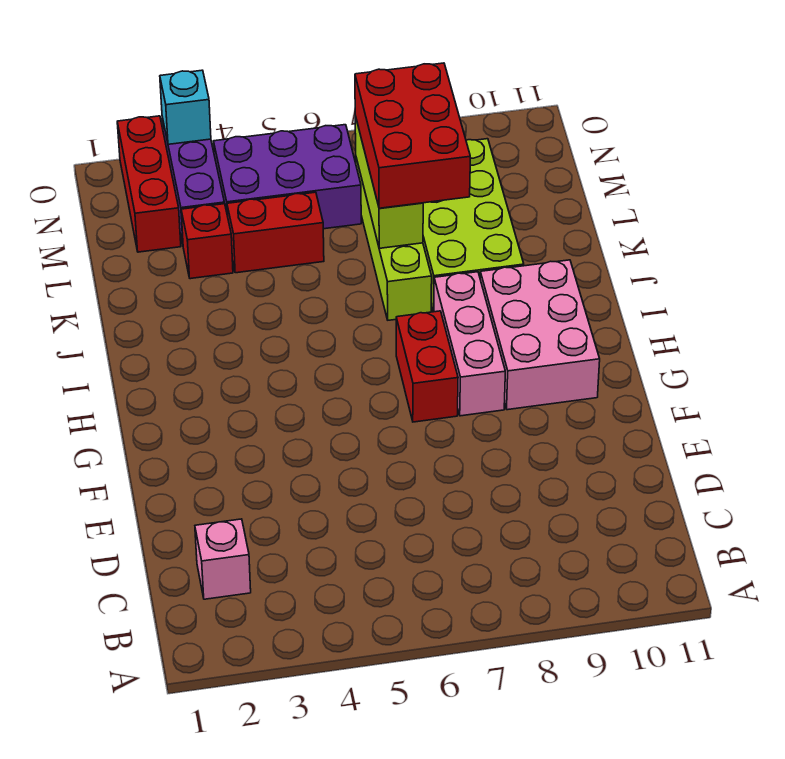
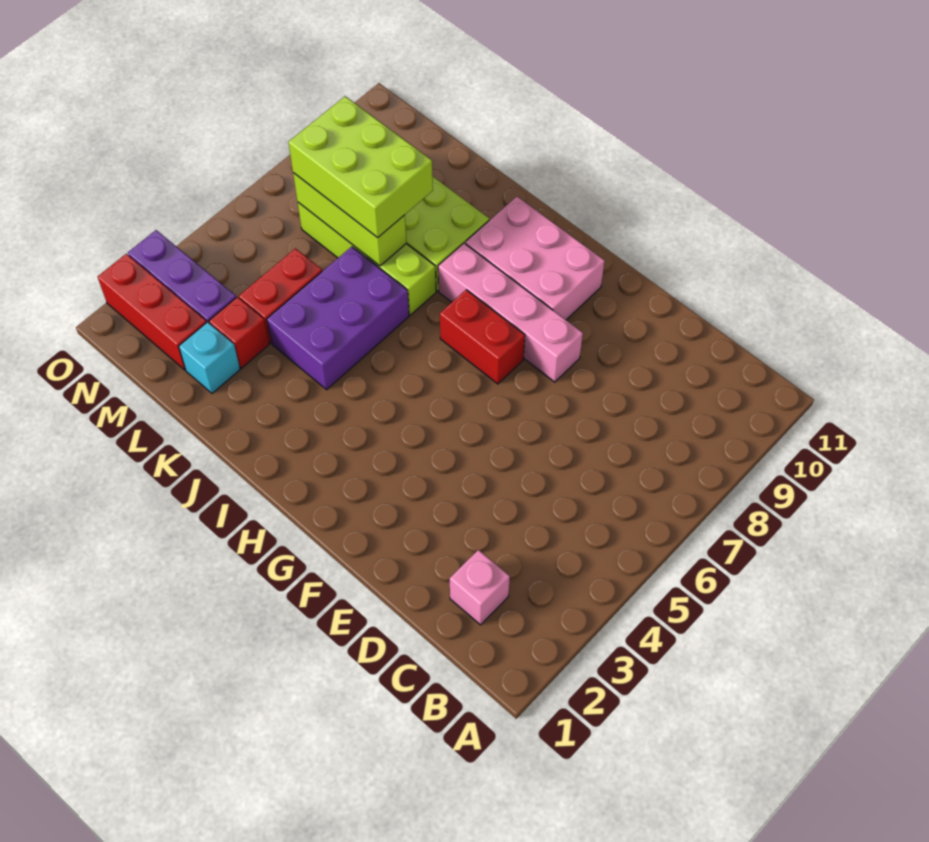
pink 1x3 brick [434,272,505,416] -> pink 1x4 brick [438,243,583,382]
red 2x3 brick [355,63,470,208] -> lime 2x3 brick [289,96,433,238]
purple 2x3 brick [214,125,361,229] -> purple 2x3 brick moved to [267,247,409,390]
cyan 1x1 brick [160,70,211,144] -> cyan 1x1 brick moved to [179,322,240,393]

